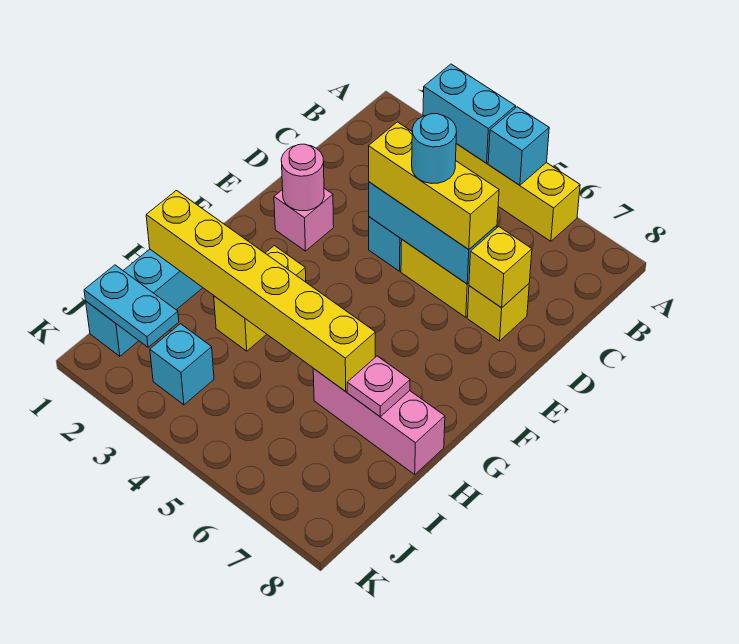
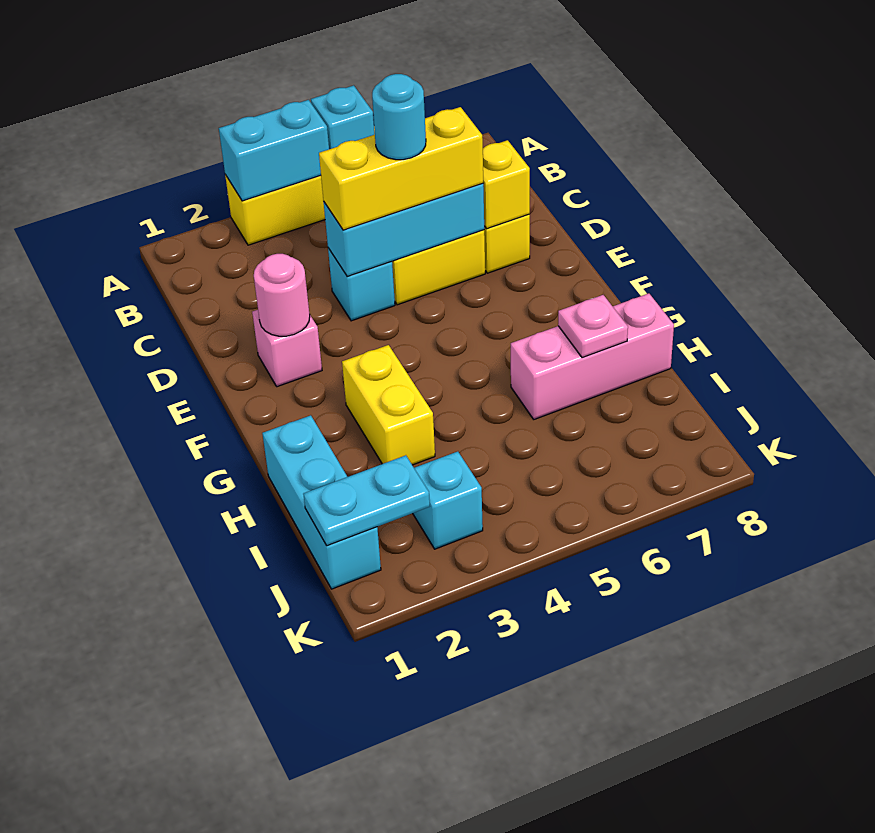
yellow 1x6 brick [146,191,375,392] -> none

